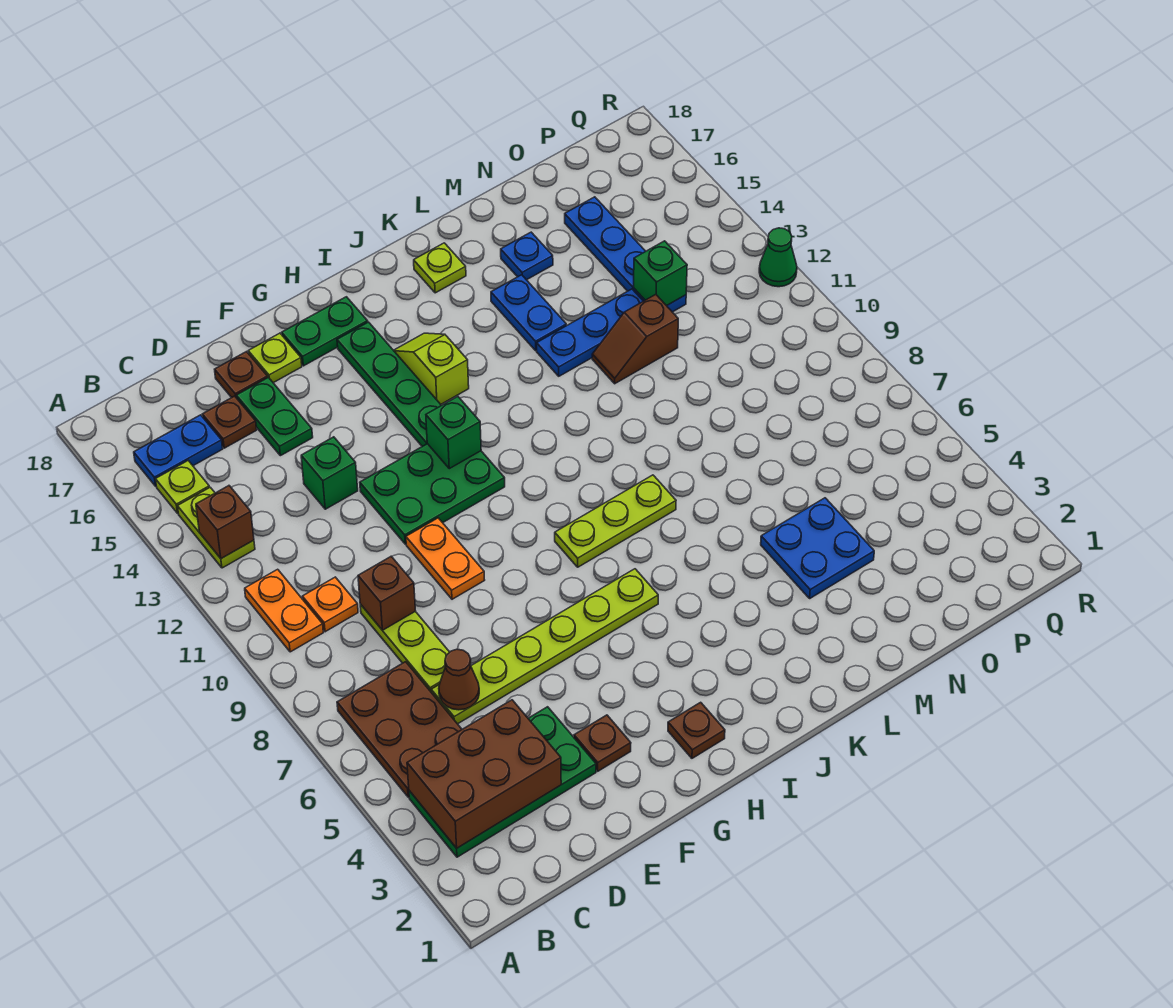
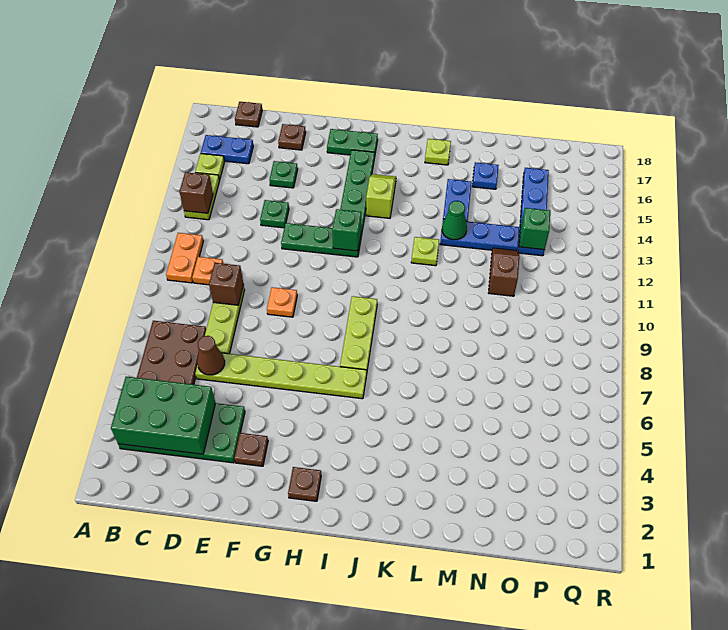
brown 2x3 brick [407,700,561,848] -> green 2x3 brick [111,377,215,454]
brown 1x1 plate [202,396,257,448] -> brown 1x1 plate moved to [235,102,262,127]
green 1x1 brick [301,437,358,509] -> green 1x1 plate [260,200,289,228]
green 1x2 plate [236,377,313,456] -> green 1x1 plate [269,161,298,188]
orange 1x2 plate [406,518,484,599] -> orange 1x1 plate [267,287,297,317]
green 2x3 plate [360,444,505,544] -> green 1x3 plate [281,223,361,257]
lime 1x1 plate [248,333,302,383] -> lime 1x1 plate moved to [411,237,439,266]
lime 1x3 plate [555,475,676,567] -> lime 1x3 plate turned to [340,296,377,370]
blue 2x2 plate [761,498,874,598] -> none
brown 1x2 slope [592,294,678,384] -> brown 1x2 slope turned to [489,248,519,296]
green 1x1 cone [759,228,797,287] -> green 1x1 cone moved to [442,201,467,240]

